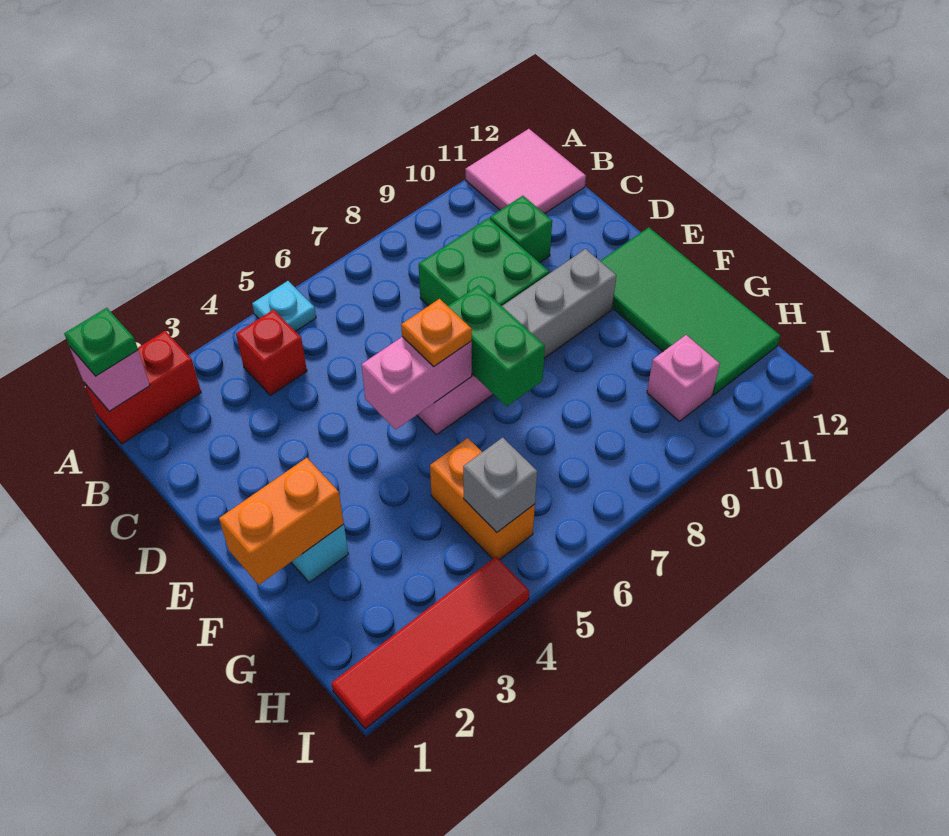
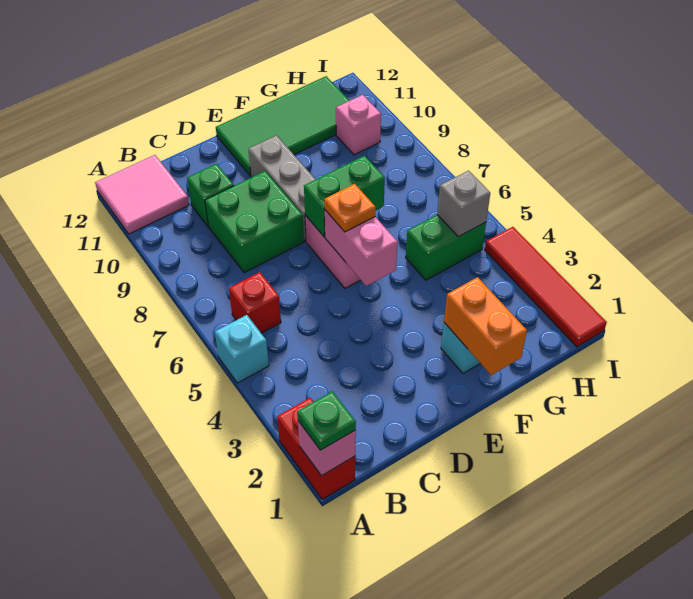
cyan 1x1 plate [252,281,316,332] -> cyan 1x1 brick [215,315,269,383]
red 1x1 brick [236,310,307,395] -> red 1x1 brick moved to [229,272,281,333]
orange 1x2 brick [430,438,535,560] -> green 1x2 brick [406,215,486,280]

